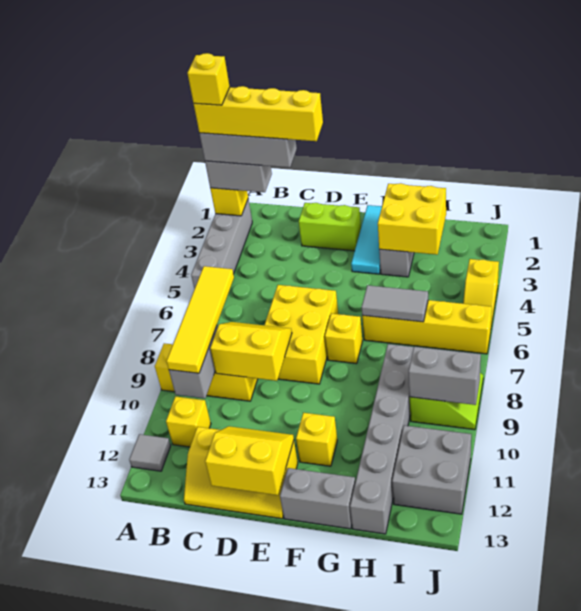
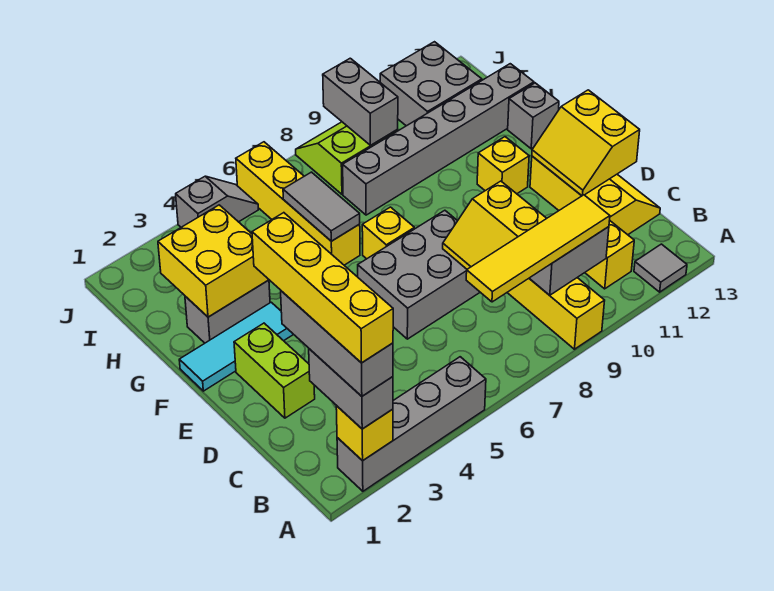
yellow 1x1 brick [188,53,230,105] -> none
yellow 2x3 brick [265,285,338,384] -> grey 2x3 brick [358,210,480,339]
grey 1x2 brick [280,468,355,529] -> grey 1x1 brick [508,83,559,149]
yellow 1x2 slope [463,259,499,327] -> grey 1x2 slope [176,176,258,227]

